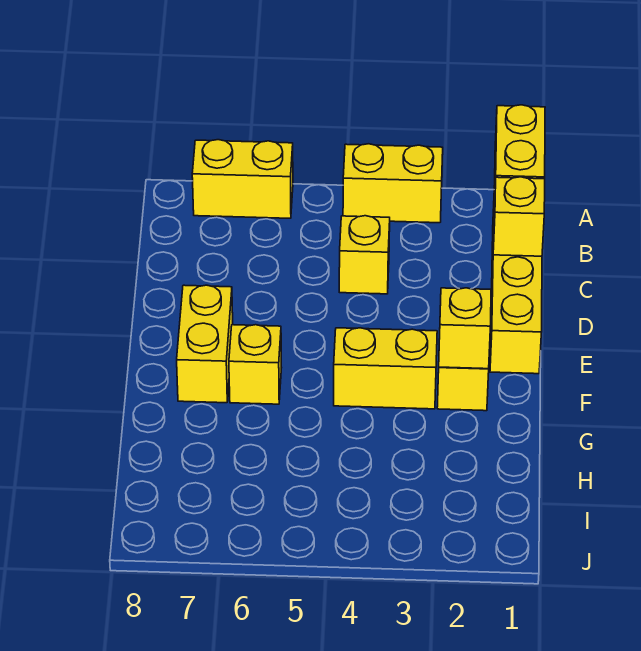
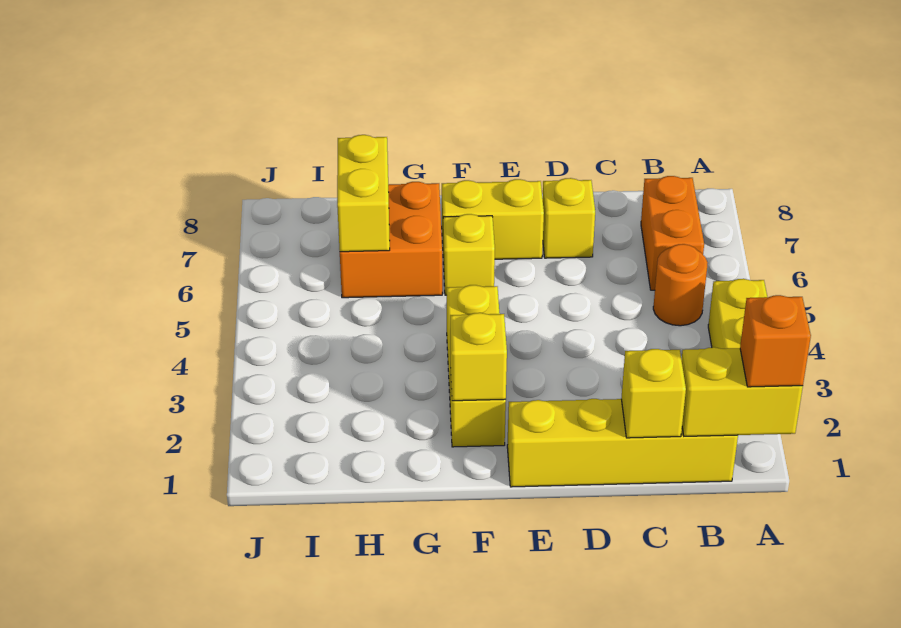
none -> orange 1x1 brick [740,295,811,387]
yellow 1x2 brick [192,140,293,218] -> yellow 1x2 brick moved to [337,135,390,252]
none -> orange 1x1 round brick [653,244,708,326]
none -> orange 1x2 brick [641,176,704,290]
yellow 1x1 brick [339,216,390,294] -> yellow 1x1 brick moved to [542,178,595,258]
none -> orange 2x2 brick [340,182,442,298]

